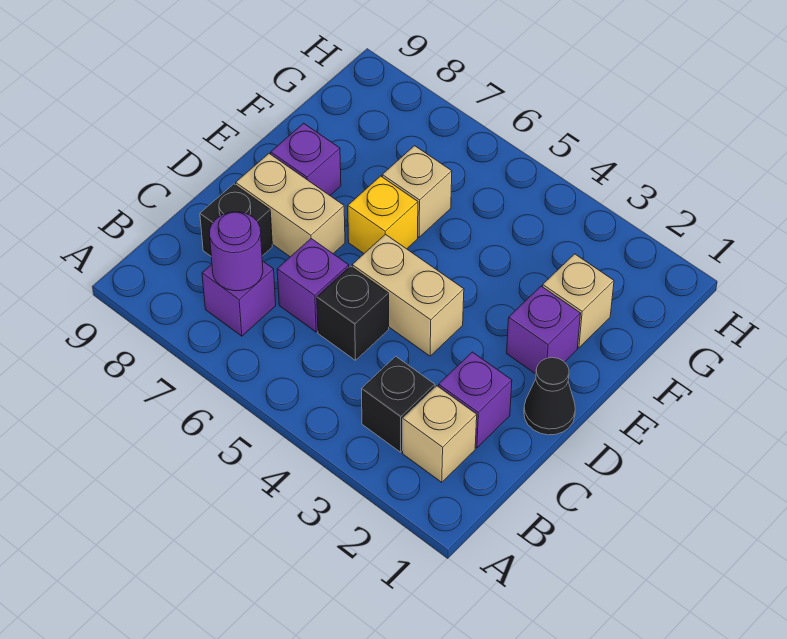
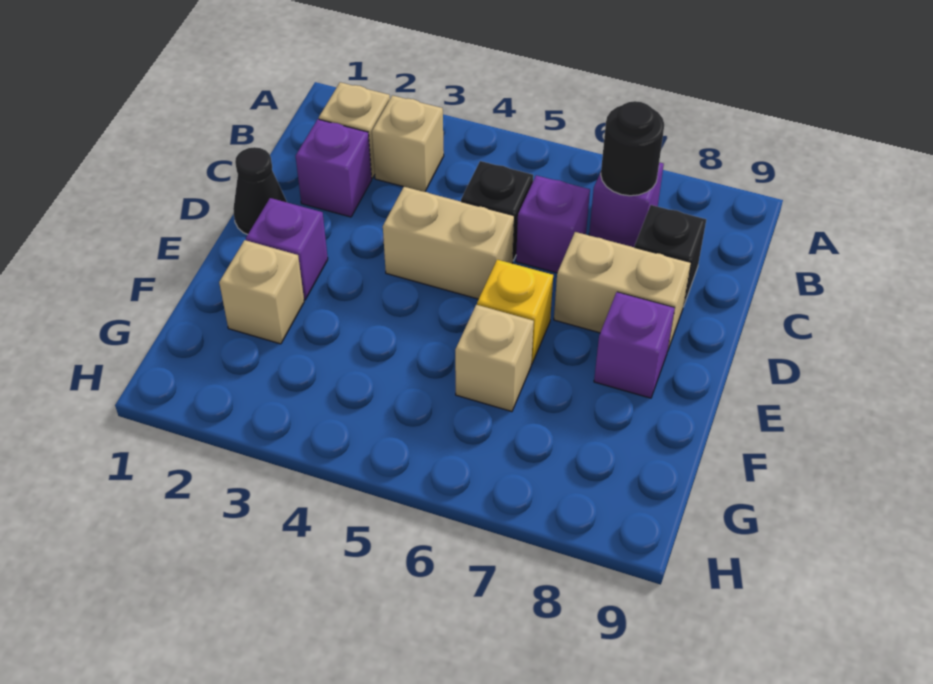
black 1x1 brick [362,356,435,452] -> tan 1x1 brick [372,95,444,192]
purple 1x1 round brick [209,212,263,291] -> black 1x1 round brick [601,101,664,196]

